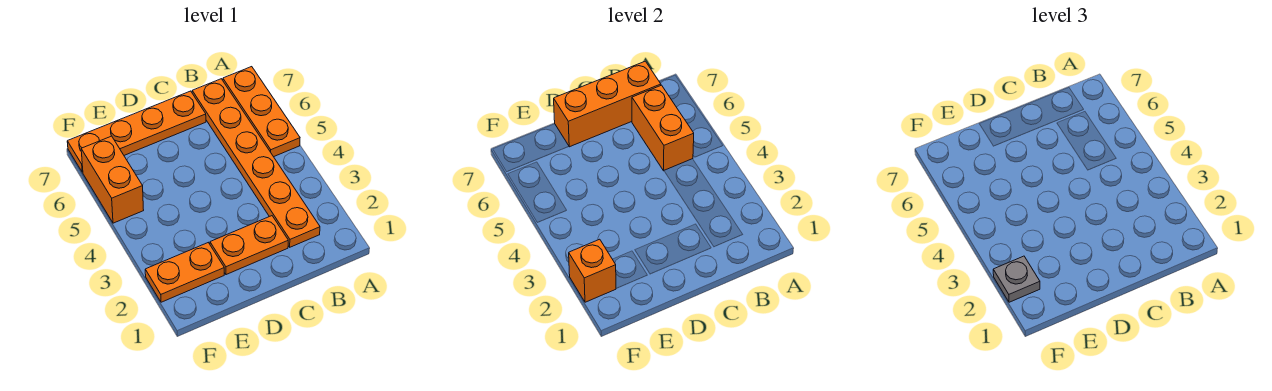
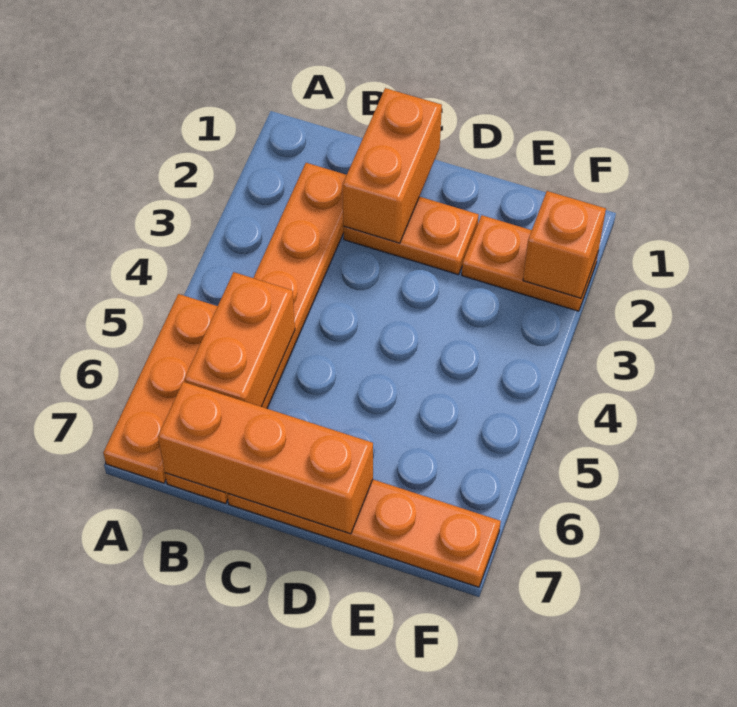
grey 1x1 plate [993,256,1040,302] -> none
orange 1x2 brick [81,136,144,223] -> orange 1x2 brick moved to [343,88,442,243]

